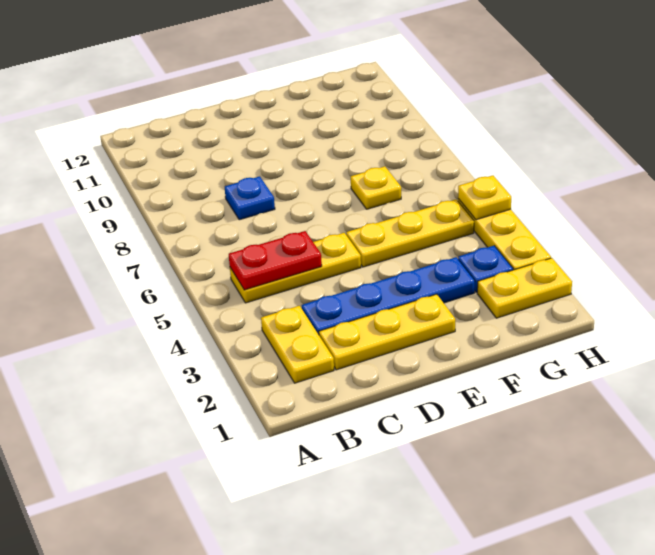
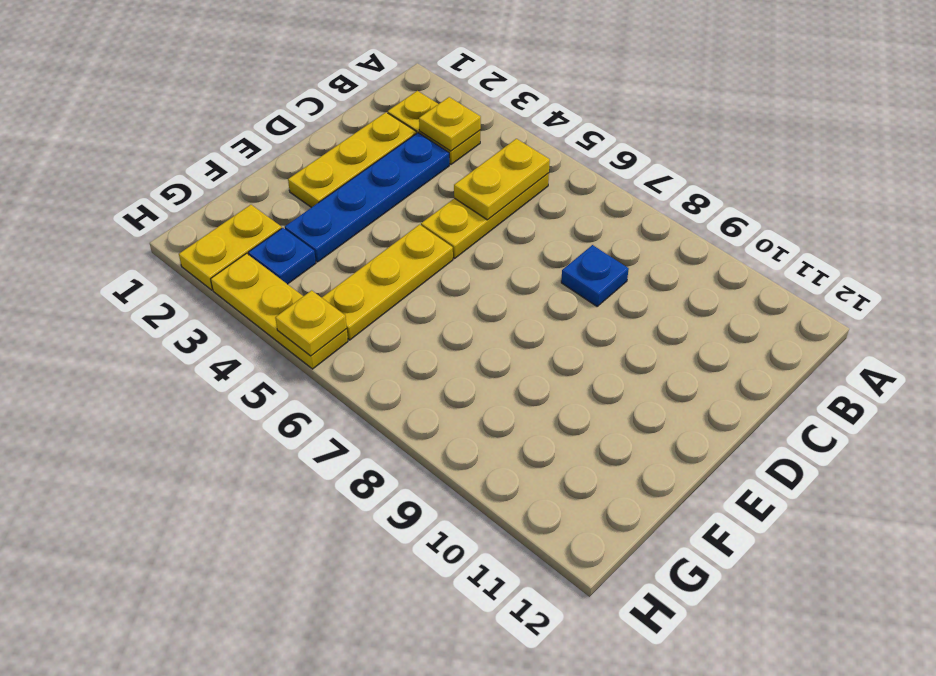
red 1x2 plate [229,231,322,290] -> yellow 1x2 plate [454,139,550,220]
yellow 1x1 plate [351,166,401,209] -> yellow 1x1 plate moved to [419,97,481,151]

